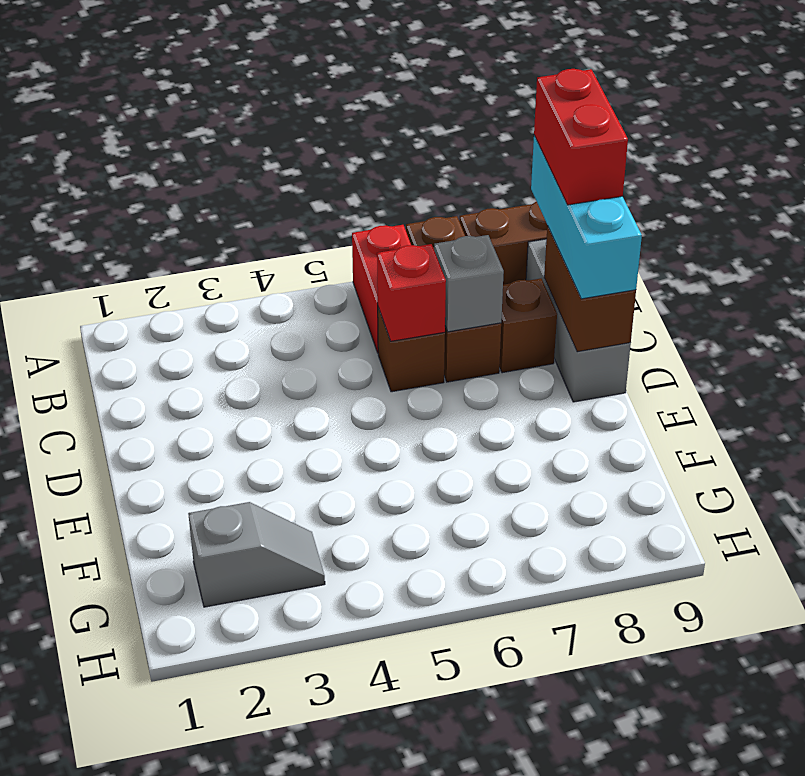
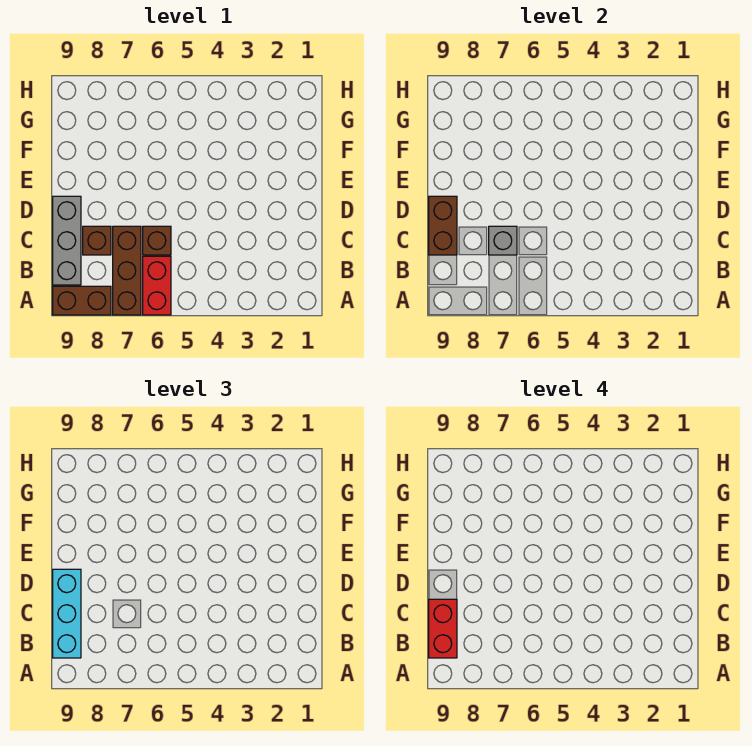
red 1x1 brick [377,244,446,341] -> none
grey 1x2 slope [188,502,325,607] -> none

